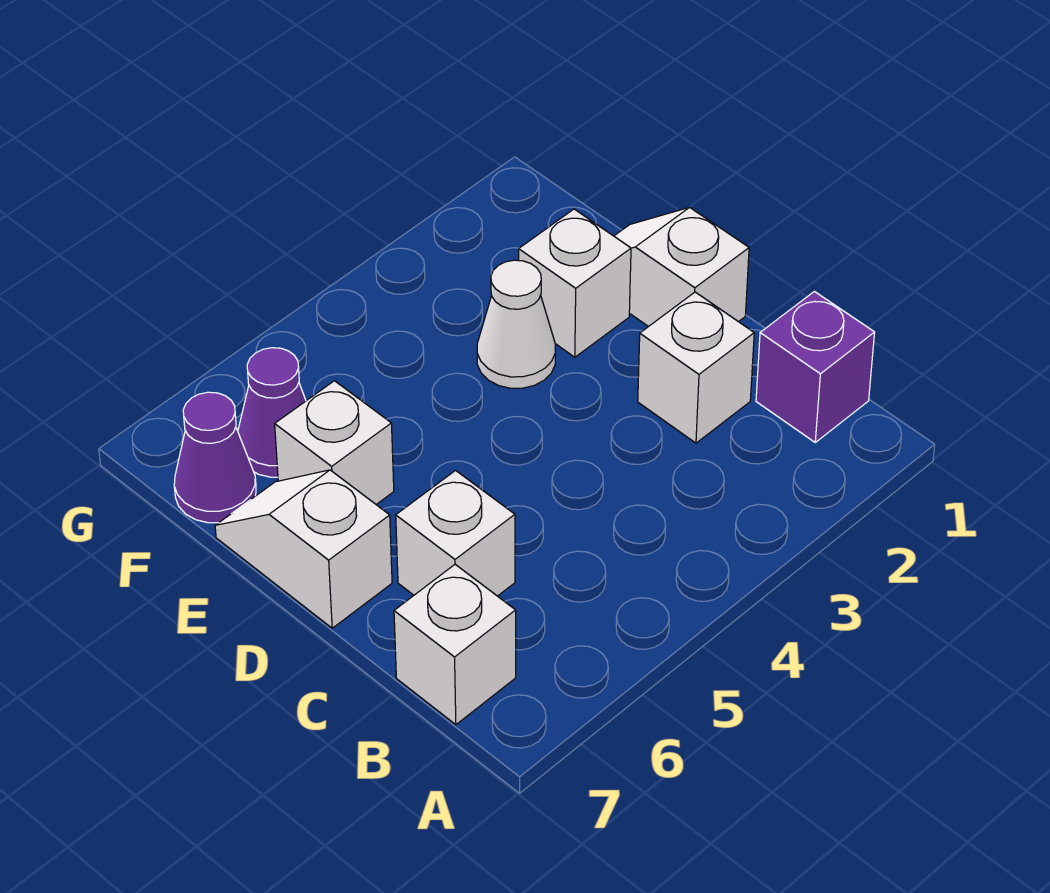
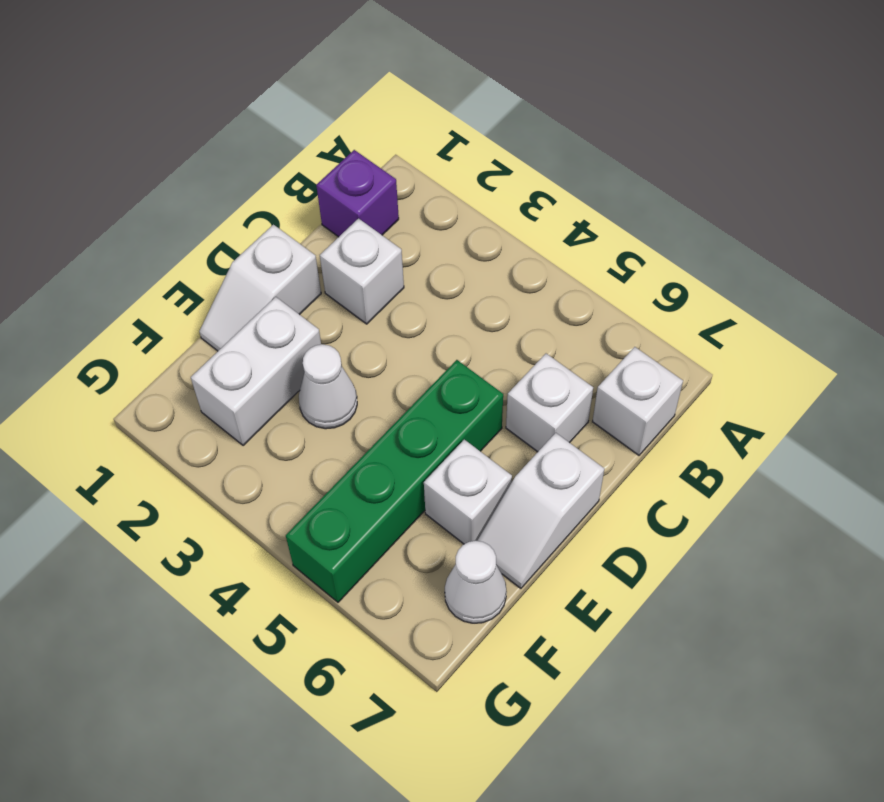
none -> green 1x4 brick [286,360,503,602]
white 1x1 brick [519,209,631,357] -> white 1x2 brick [191,297,321,446]
purple 1x1 cone [238,348,306,477] -> none
purple 1x1 cone [174,392,256,523] -> white 1x1 cone [445,541,507,623]

